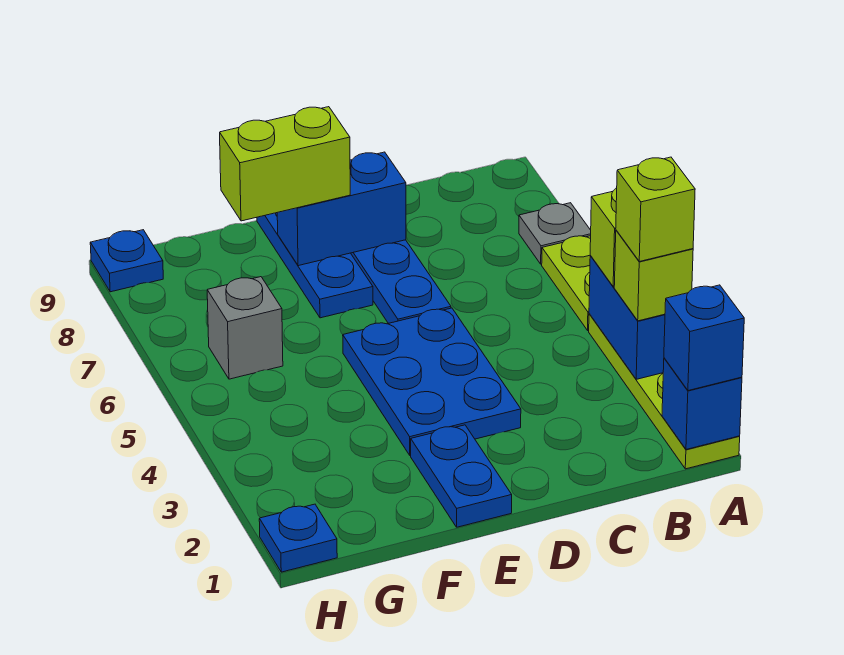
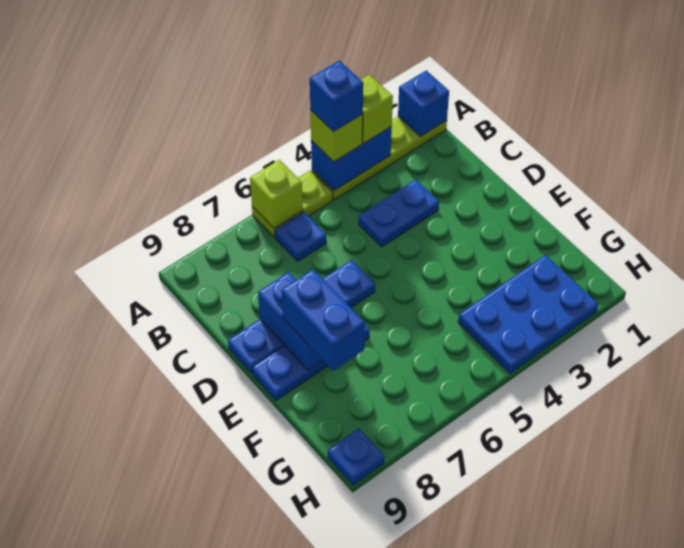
blue 1x1 brick [664,285,744,391] -> blue 1x1 brick moved to [310,61,363,132]
lime 1x1 brick [616,157,695,262] -> lime 1x1 brick moved to [250,160,303,228]
grey 1x1 plate [519,203,591,264] -> none
blue 2x3 plate [343,308,521,455] -> blue 2x3 plate moved to [458,255,598,373]
blue 1x2 plate [411,425,512,527] -> blue 1x2 plate moved to [359,179,439,247]
lime 1x2 brick [220,107,350,221] -> blue 1x2 brick [281,269,365,371]
grey 1x1 brick [207,277,283,379] -> none
blue 1x1 plate [259,504,337,572] -> blue 1x1 plate moved to [275,212,326,261]

